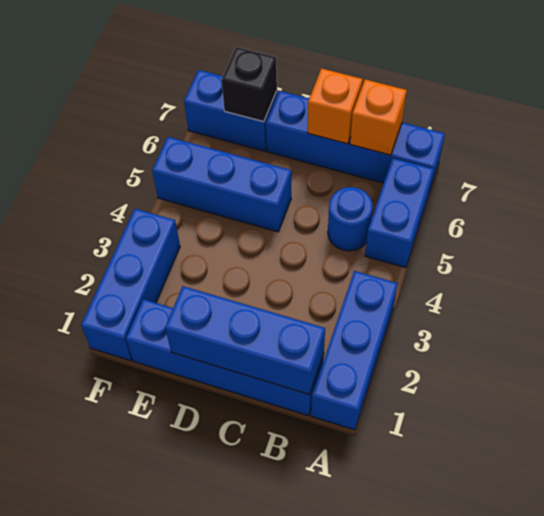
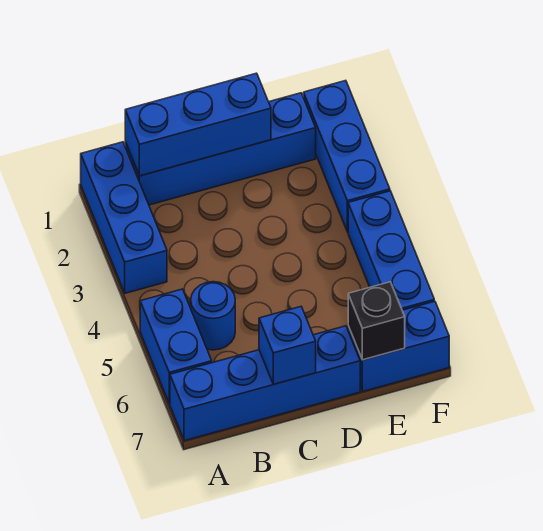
orange 1x1 brick [350,79,407,155] -> none
orange 1x1 brick [308,68,363,144] -> blue 1x1 brick [259,307,316,384]
blue 1x3 brick [152,137,291,232] -> blue 1x3 brick turned to [348,191,434,310]

